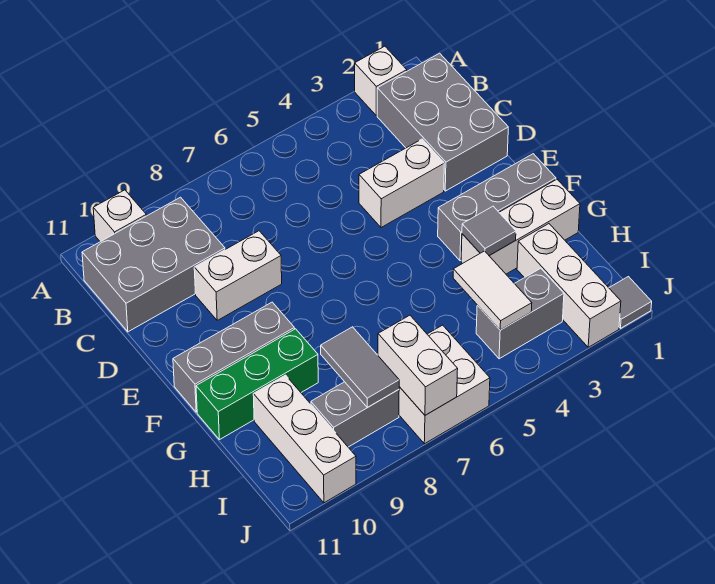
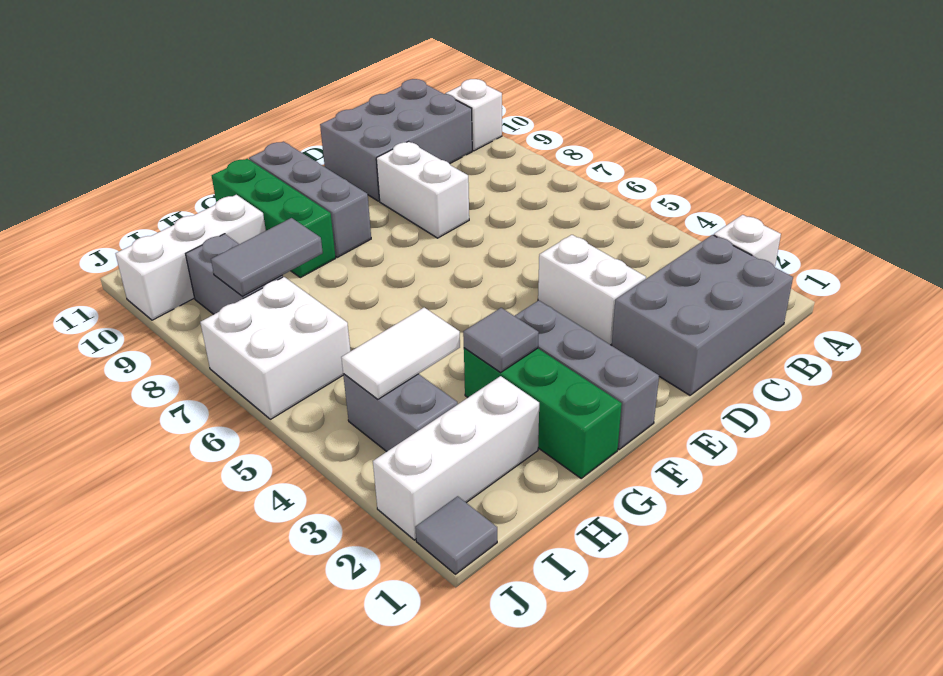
grey 2x3 brick [82,197,225,332] -> grey 2x3 brick turned to [320,79,472,201]
white 1x3 brick [461,179,580,274] -> green 1x3 brick [464,348,622,478]
white 1x2 brick [378,315,458,415] -> none

